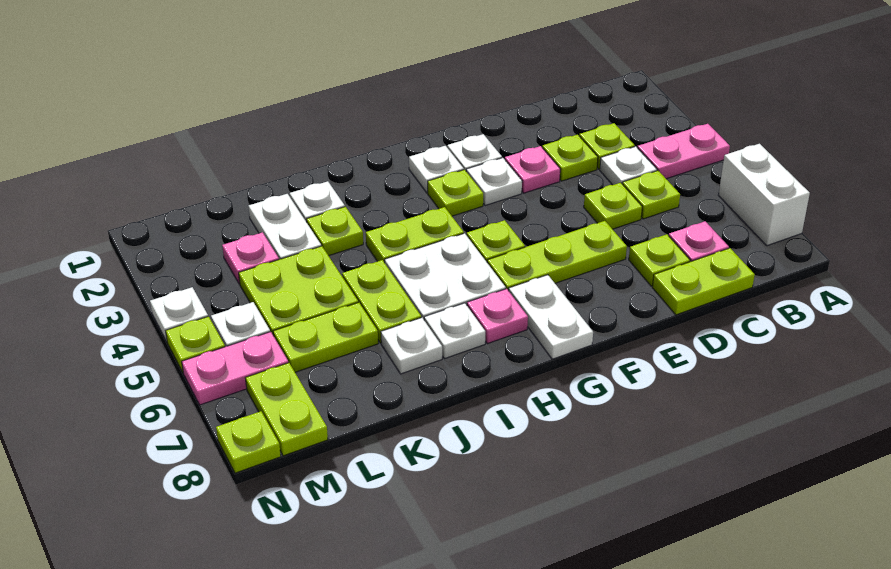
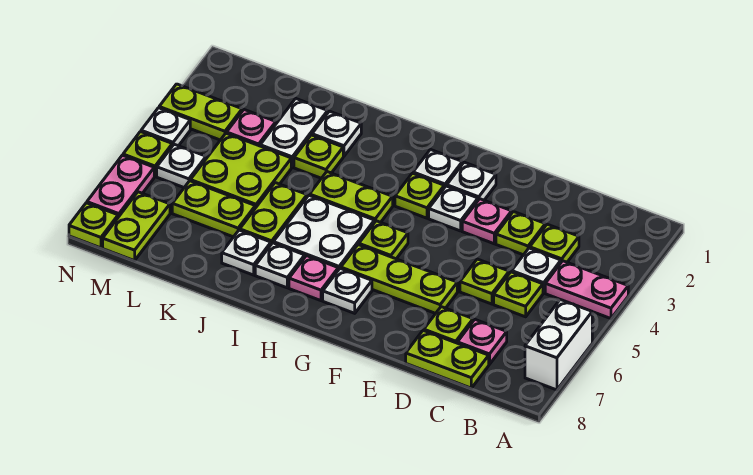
white 1x2 plate [509,275,593,359] -> white 1x1 plate [323,268,372,313]
none -> lime 1x2 plate [159,84,242,140]
pink 1x2 plate [182,332,288,405] -> pink 1x2 plate turned to [87,155,154,217]

